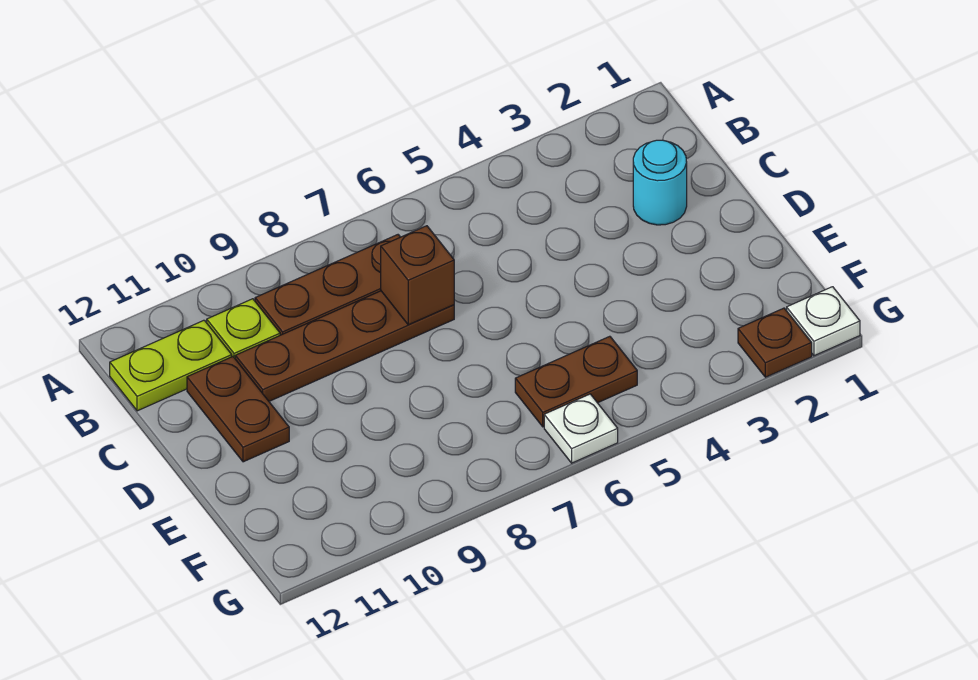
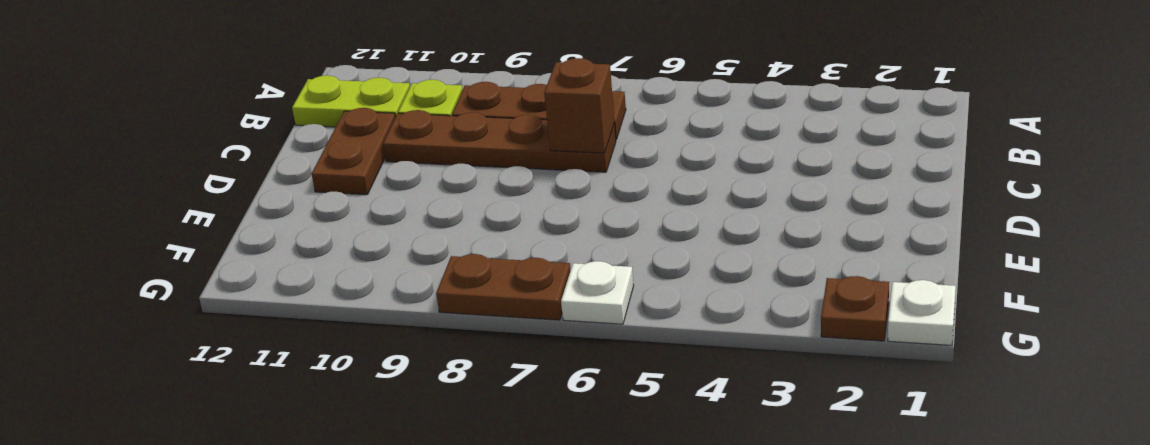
cyan 1x1 round brick [633,140,687,225] -> none
brown 1x2 plate [515,336,637,427] -> brown 1x2 plate moved to [436,254,571,320]

